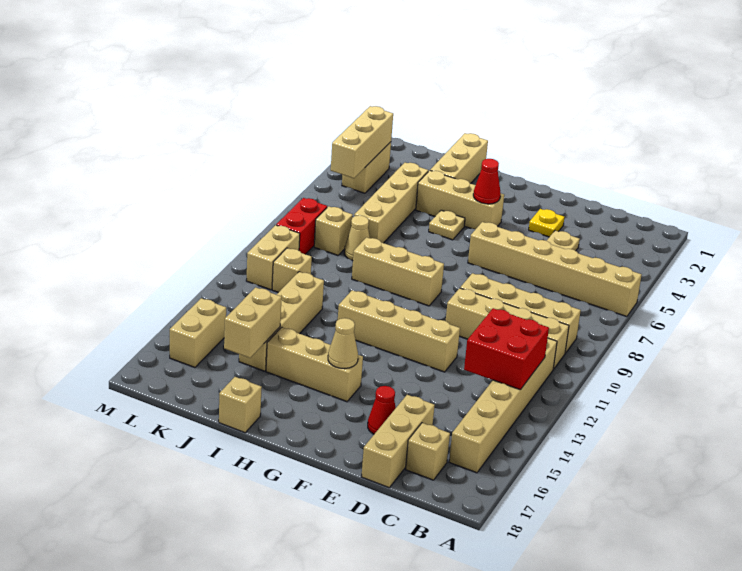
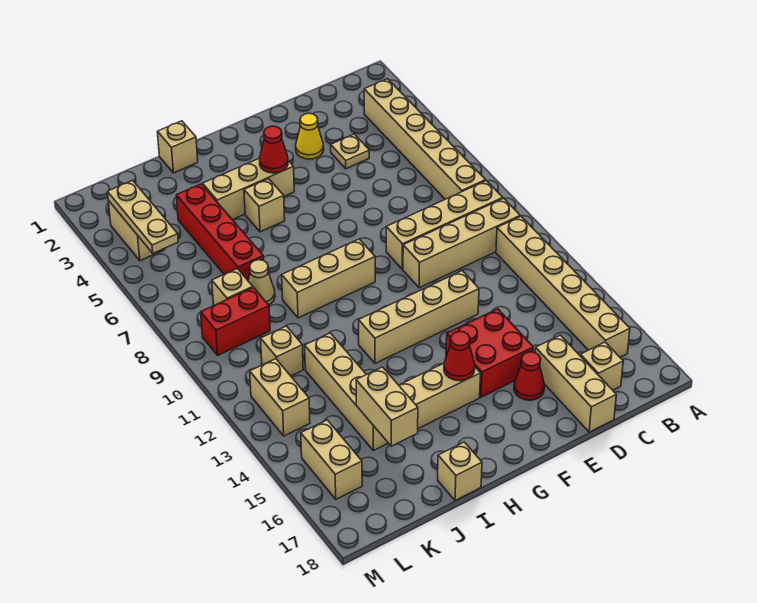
tan 1x6 brick [468,222,642,317] -> tan 1x6 brick turned to [364,79,486,199]
red 2x2 brick [464,308,549,389] -> red 2x2 brick moved to [446,309,533,397]
yellow 1x1 plate [529,209,564,237] -> yellow 1x1 cone [296,113,324,159]
tan 1x1 cone [328,318,358,368] -> red 1x1 cone [444,331,475,381]
tan 1x1 plate [429,210,465,240] -> tan 1x1 brick [244,179,285,232]
tan 1x3 brick [430,133,488,184] -> tan 1x1 brick [158,121,198,173]
tan 1x4 brick [354,162,428,243] -> red 1x4 brick [176,184,264,280]
tan 1x3 brick [331,106,393,178] -> tan 1x3 plate [107,180,178,253]
red 1x2 brick [276,198,327,254] -> red 1x2 brick turned to [201,288,270,355]
tan 1x2 brick [246,225,300,290] -> tan 1x2 brick moved to [250,359,310,436]

